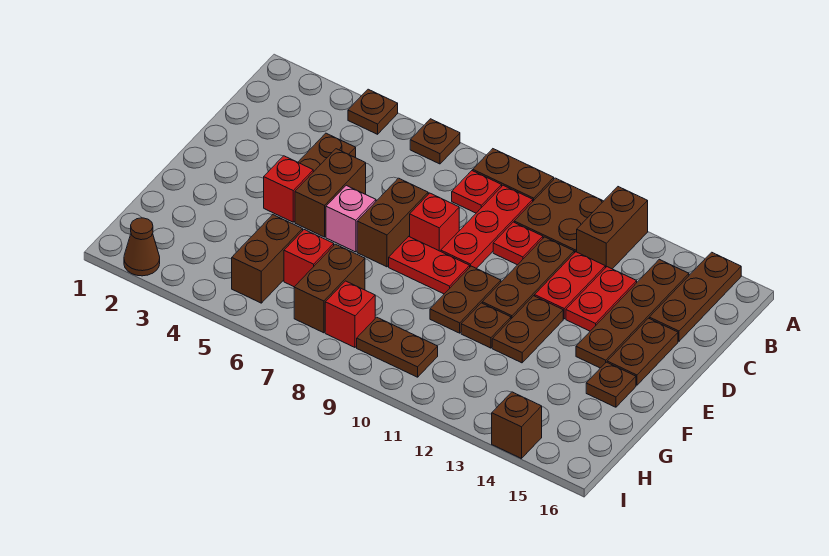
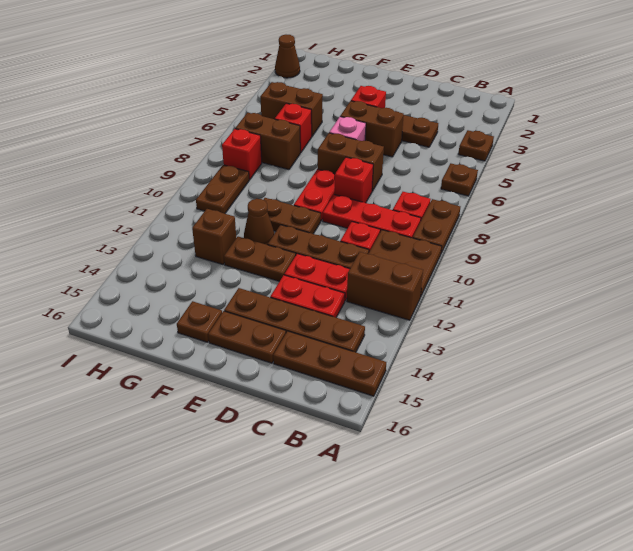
brown 1x1 plate [461,303,511,348] -> brown 1x1 cone [244,199,274,245]
brown 1x1 brick [492,392,542,459] -> brown 1x1 brick moved to [192,209,236,265]

